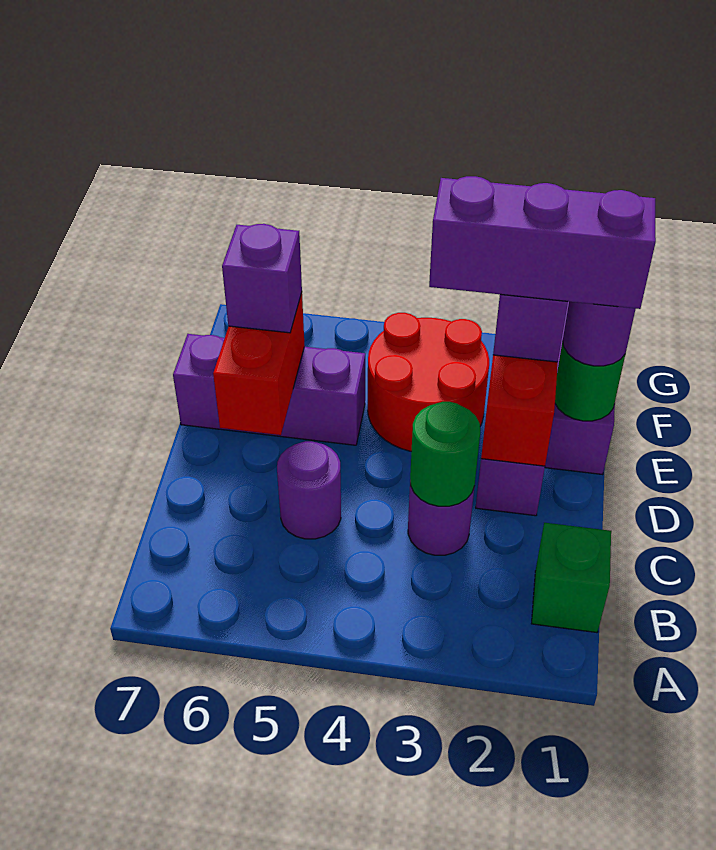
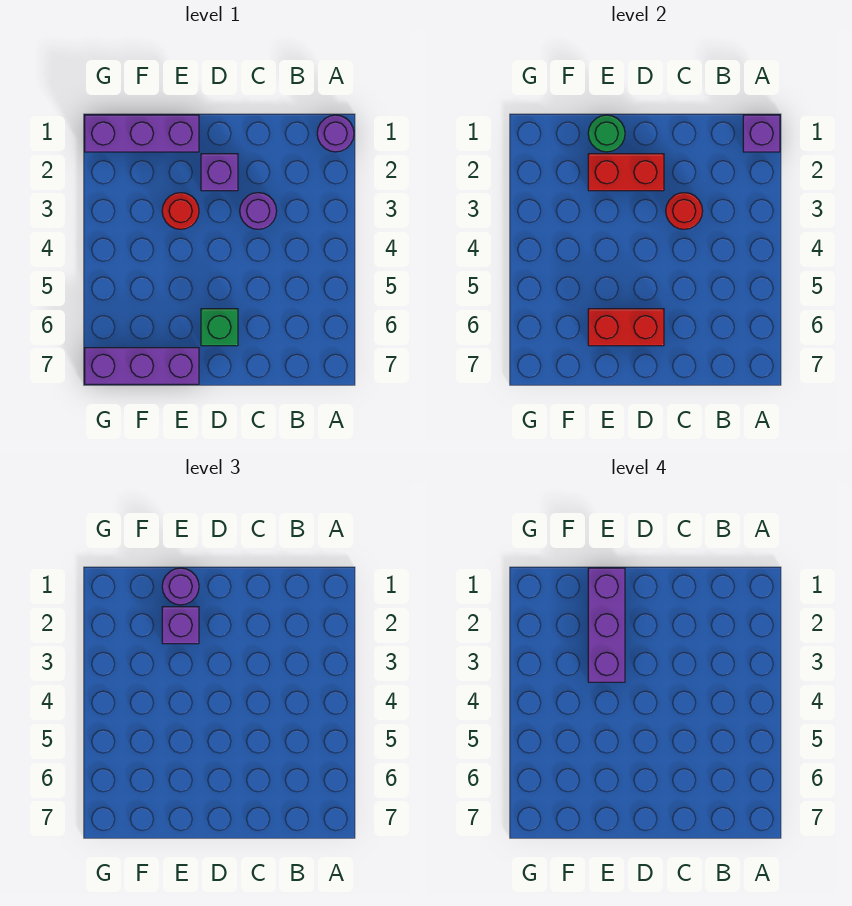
green 1x1 brick [531,523,611,633] -> green 1x1 brick moved to [201,309,238,346]
green 1x1 round brick [410,402,480,506] -> red 1x1 round brick [666,193,703,229]
purple 1x1 round brick [277,441,341,539] -> purple 1x1 round brick moved to [317,115,354,152]
red 2x2 round brick [368,313,489,451] -> red 1x1 round brick [162,193,199,229]
purple 1x3 brick [173,334,365,445] -> purple 1x3 brick turned to [85,348,199,384]
purple 1x1 brick [222,224,302,333] -> purple 1x1 brick moved to [743,115,780,152]

